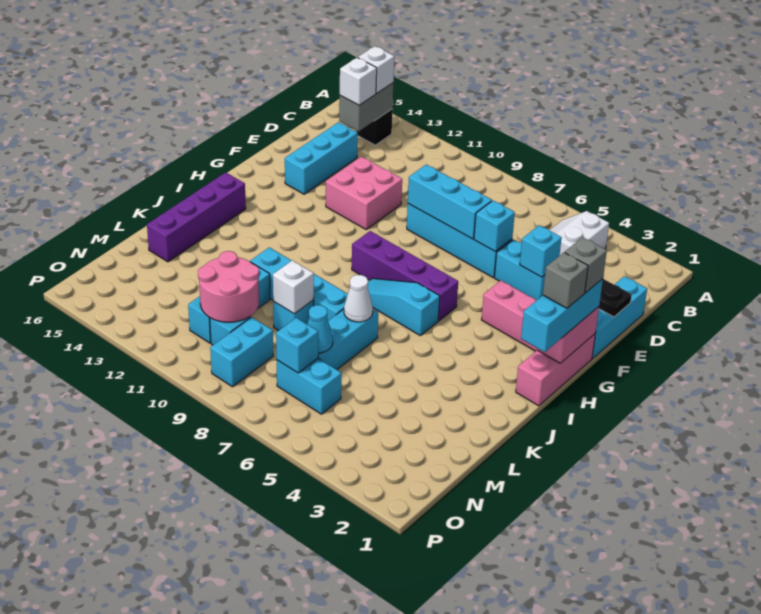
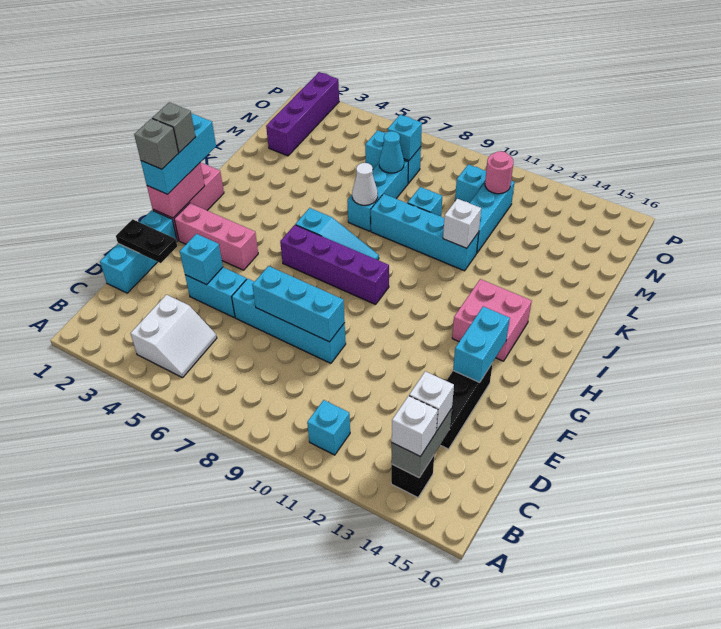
cyan 1x3 brick [285,122,358,194] -> black 1x3 brick [440,363,493,449]
cyan 1x1 brick [474,201,515,252] -> cyan 1x1 brick moved to [307,400,350,455]
pink 2x2 brick [326,157,402,229] -> pink 2x2 brick moved to [452,279,532,361]
purple 1x4 brick [147,172,246,262] -> purple 1x4 brick moved to [266,72,339,156]
white 1x1 brick [273,260,314,314] -> white 1x1 brick moved to [443,199,481,248]
pink 2x2 round brick [198,251,259,322] -> pink 1x1 round brick [485,151,513,194]
cyan 1x2 brick [210,317,273,387] -> cyan 1x2 brick moved to [453,307,510,382]

